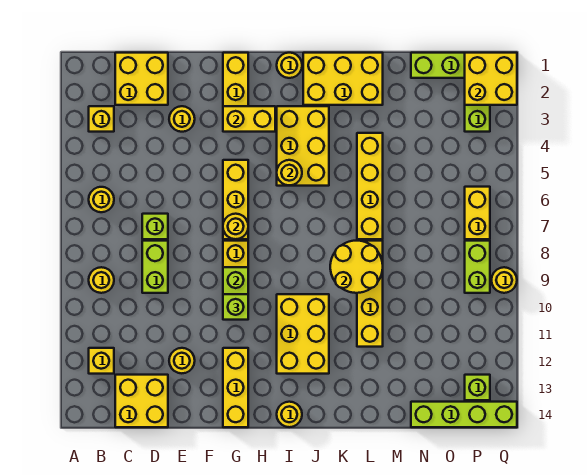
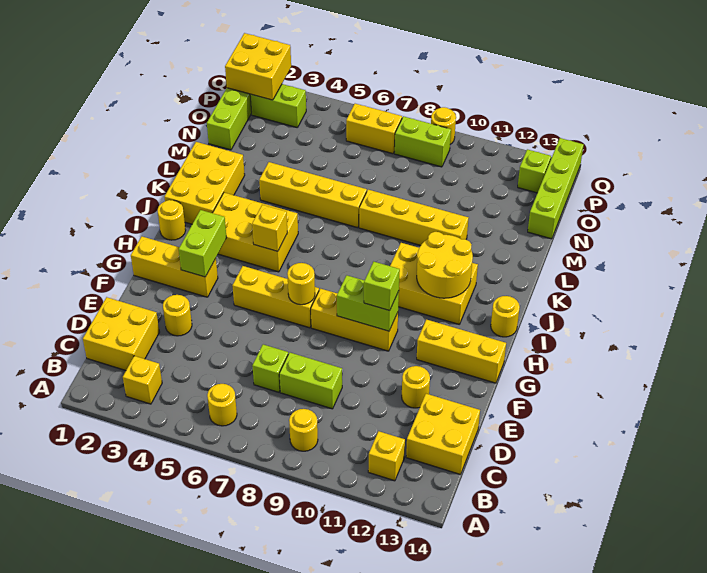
yellow 1x2 brick [223,106,275,132] -> lime 1x2 brick [179,210,226,277]
yellow 1x1 round brick [277,160,302,185] -> yellow 1x1 brick [252,205,287,251]
yellow 2x2 round brick [330,241,383,293] -> yellow 2x2 round brick moved to [417,232,473,298]

